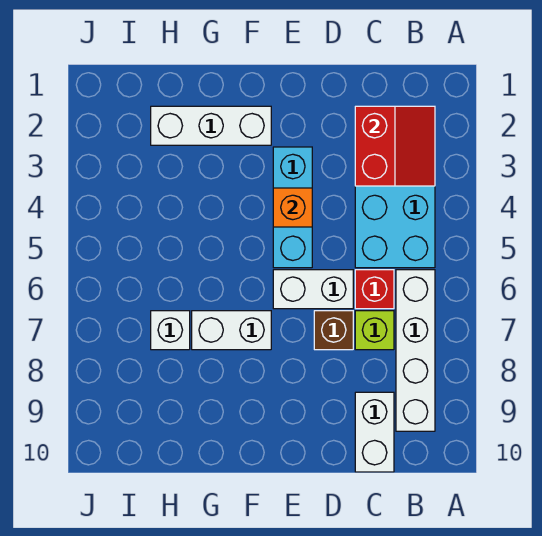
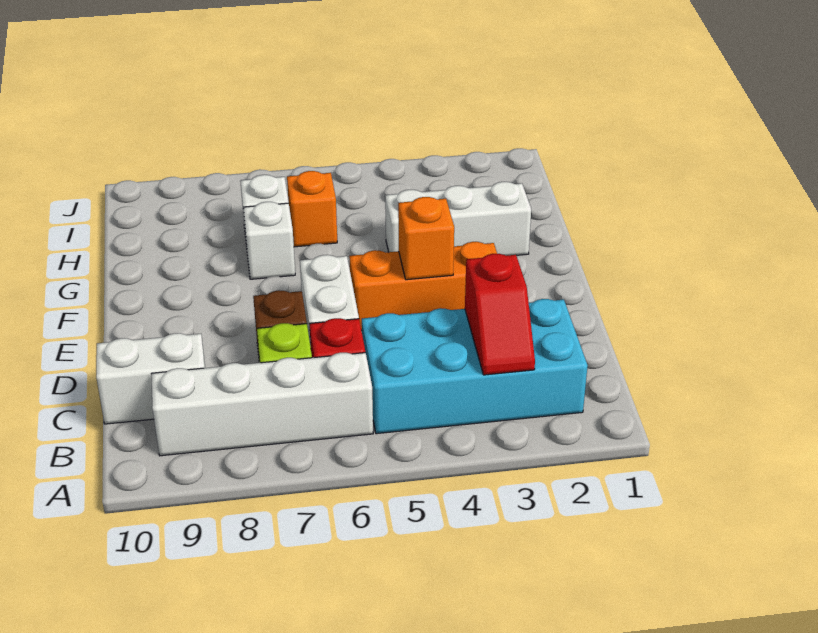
red 2x2 slope [355,106,435,186] -> red 1x2 slope [465,254,535,375]
cyan 1x3 brick [273,147,312,268] -> orange 1x3 brick [349,242,497,331]
white 1x3 brick [151,106,271,145] -> white 1x3 brick turned to [385,182,531,256]
white 1x2 brick [192,311,271,350] -> white 1x1 brick [243,202,295,279]
none -> orange 1x1 brick [287,171,337,247]

